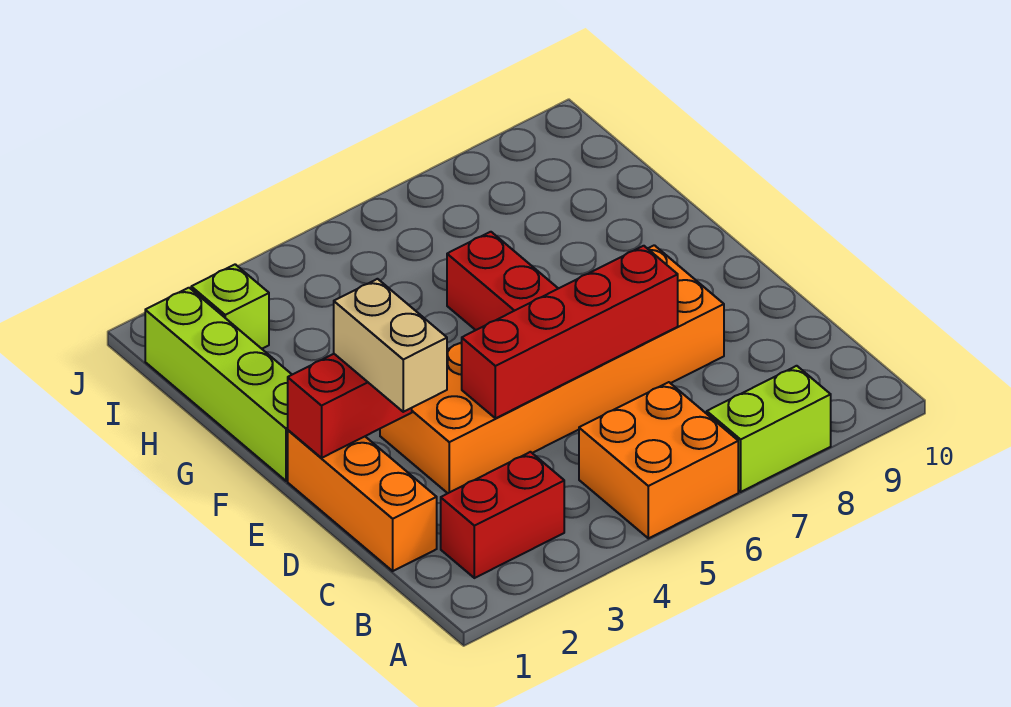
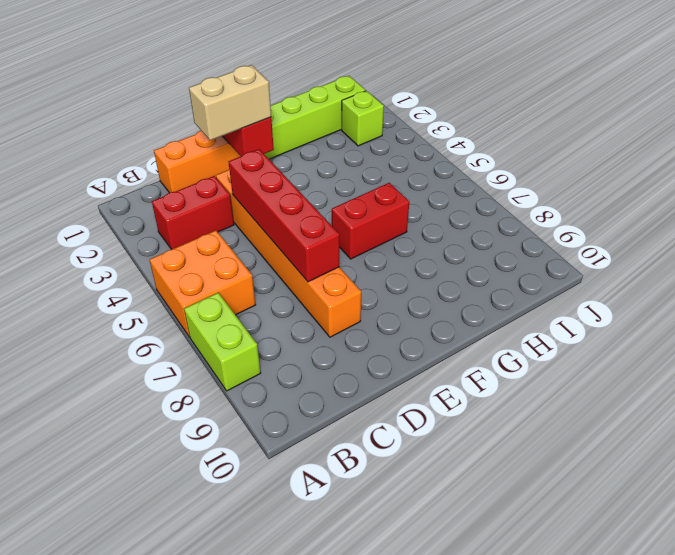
red 1x2 brick [441,452,564,578] -> red 1x2 brick turned to [152,176,234,249]
orange 2x6 brick [380,245,724,493] -> orange 1x6 brick [216,170,361,337]

